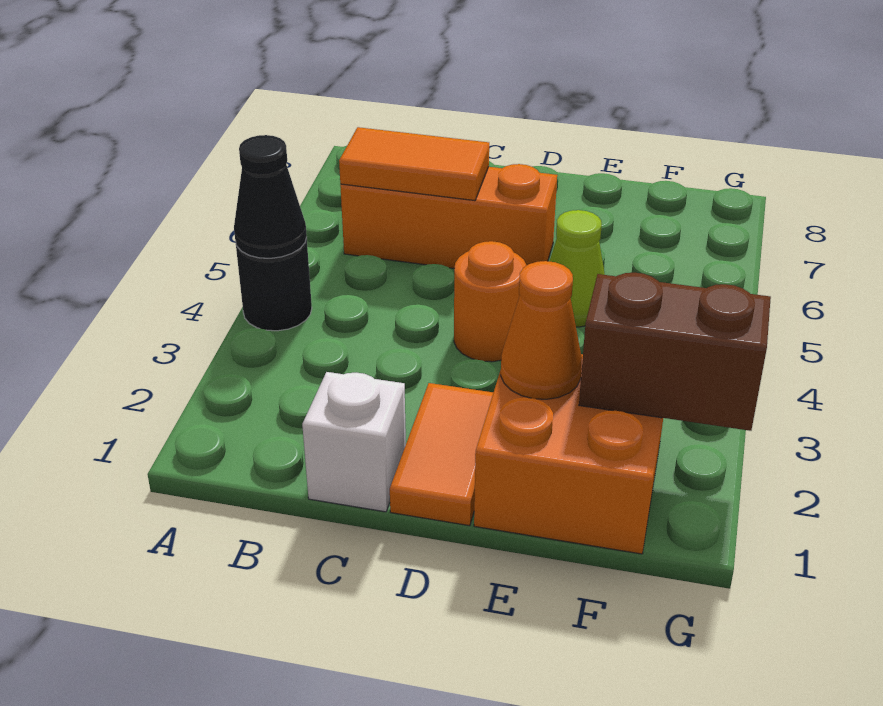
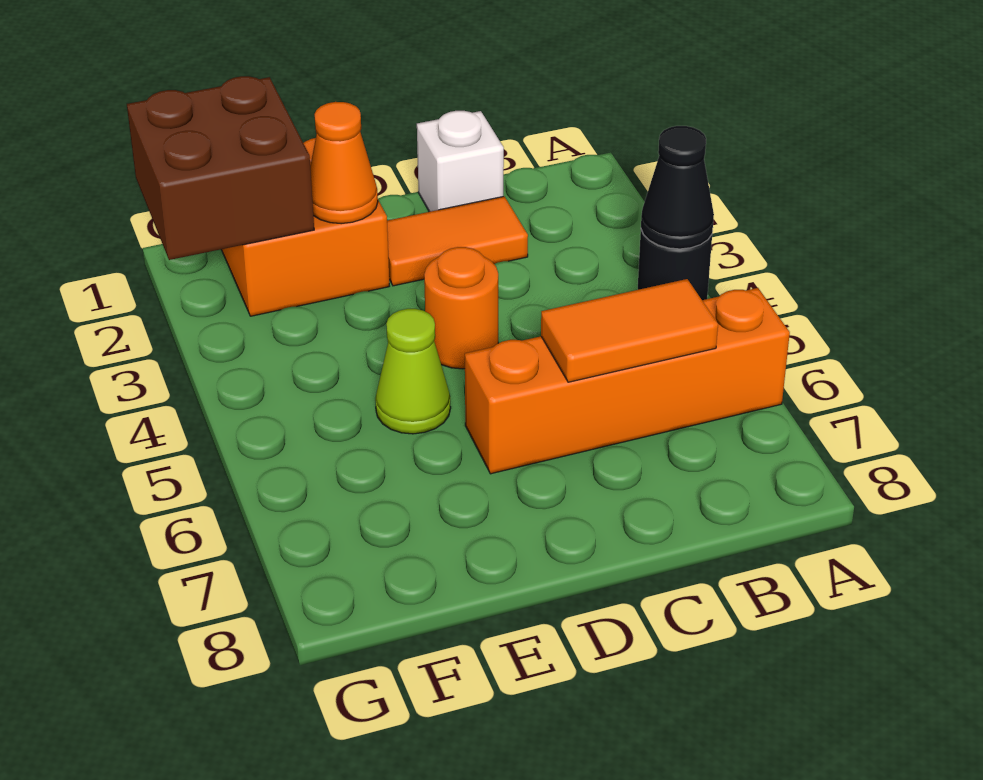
orange 1x3 brick [340,164,557,268] -> orange 1x4 brick [465,288,790,474]
orange 1x2 tile [390,383,493,526] -> orange 1x2 tile turned to [387,196,528,286]
brown 1x2 brick [579,273,771,431] -> brown 2x2 brick [127,76,314,260]

